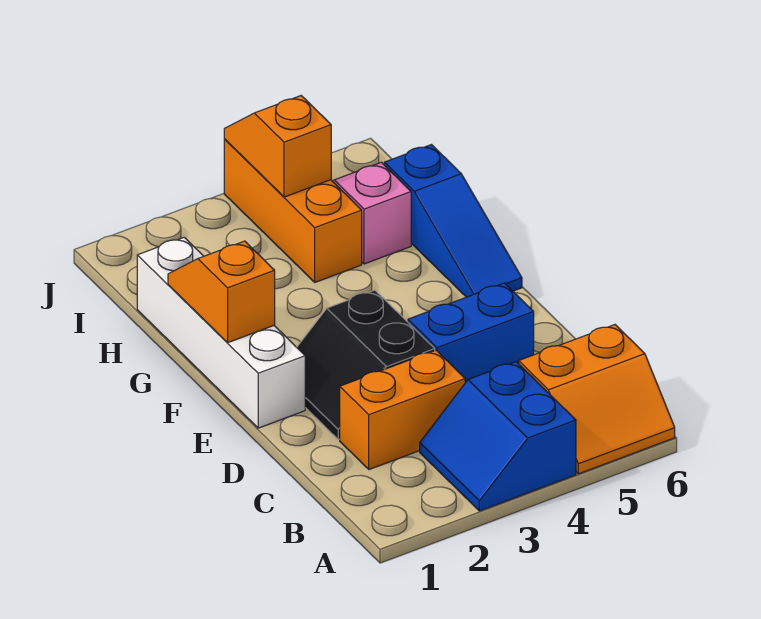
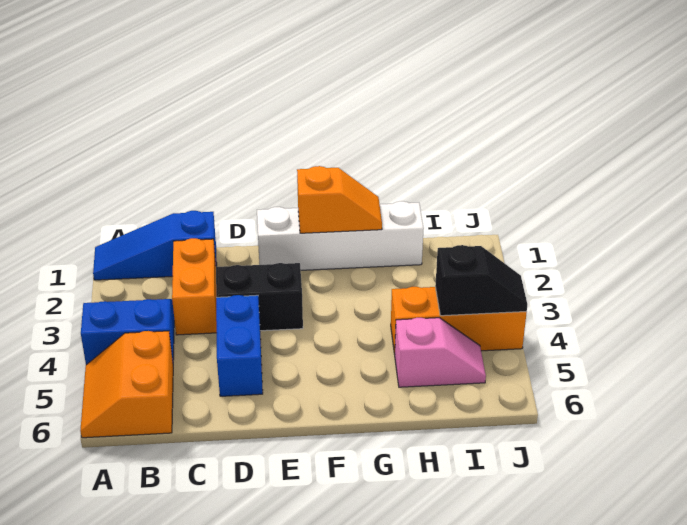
blue 1x3 slope [384,145,522,297] -> blue 1x3 slope moved to [93,211,217,280]
orange 1x2 slope [224,96,331,197] -> black 1x2 slope [435,245,527,316]

